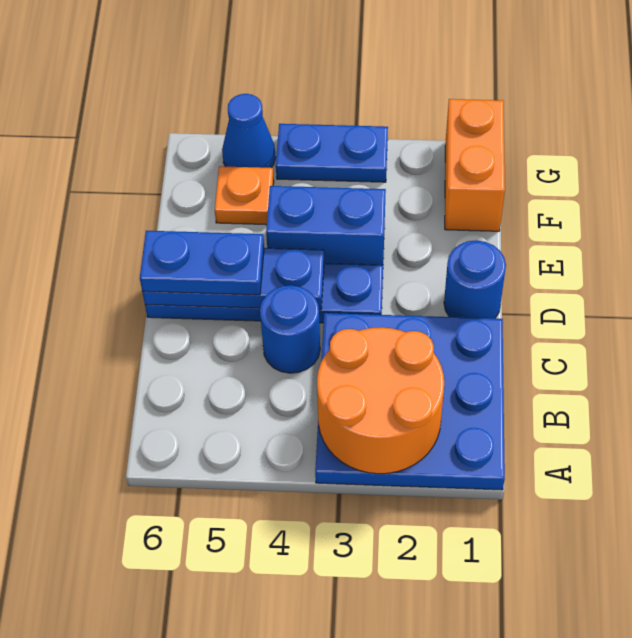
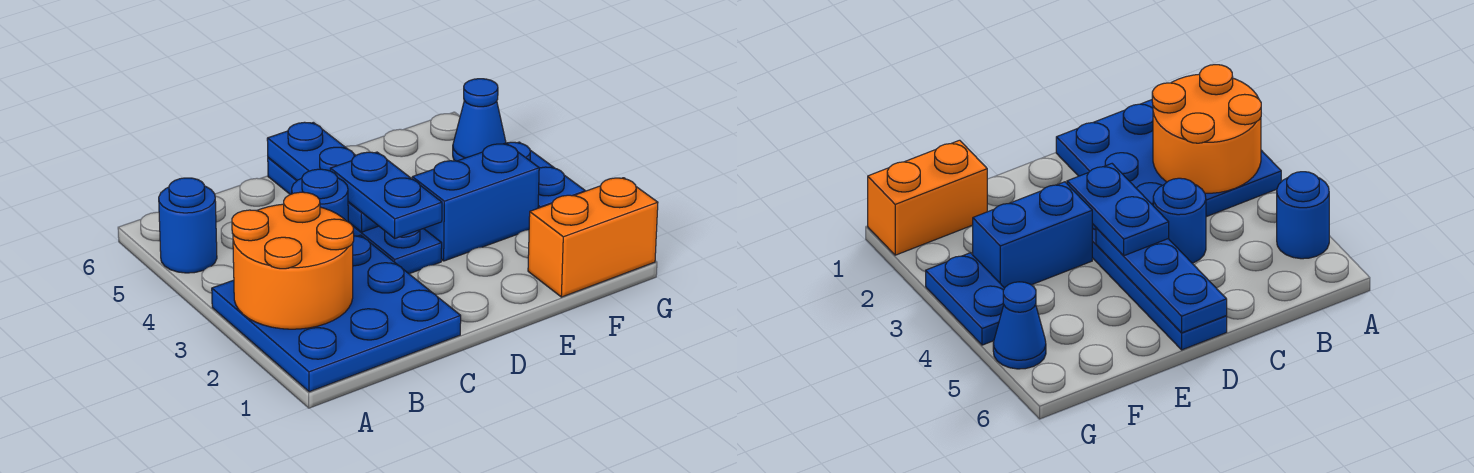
blue 1x1 round brick [444,240,506,318] -> blue 1x1 round brick moved to [159,178,217,273]
blue 1x2 plate [140,231,264,295] -> blue 1x2 plate moved to [330,152,442,238]
blue 1x2 brick [266,186,386,265] -> blue 1x2 brick turned to [412,144,539,261]
orange 1x1 plate [215,166,274,225] -> none

